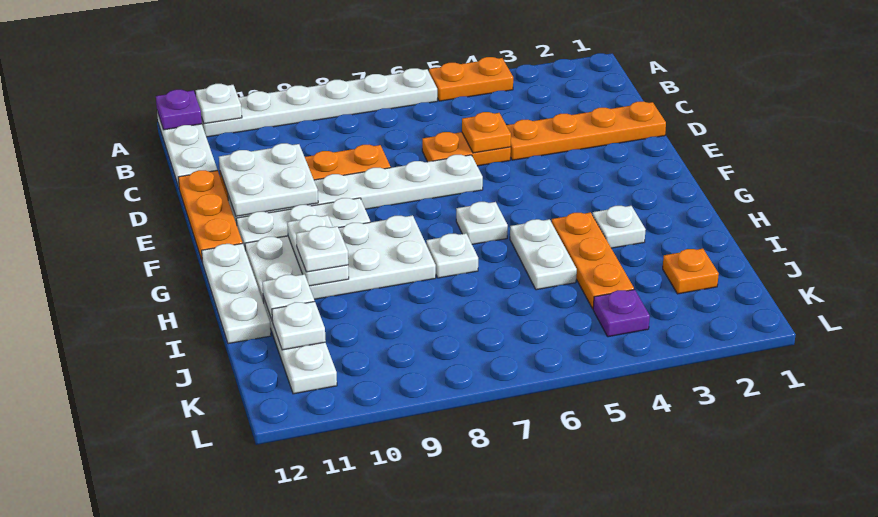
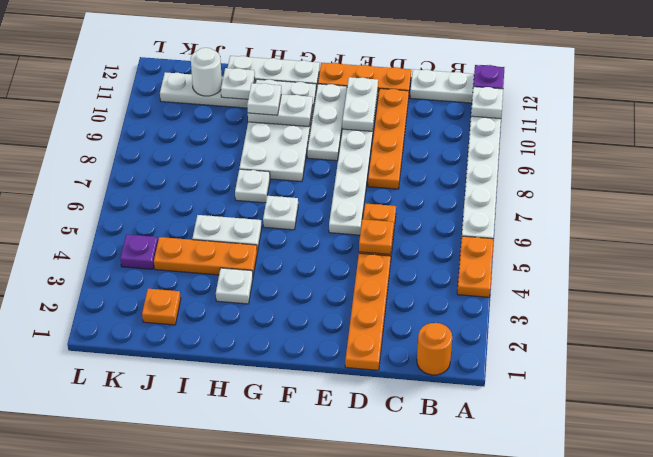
none -> orange 1x1 round brick [417,323,452,375]
white 2x2 plate [219,143,318,216] -> white 1x2 plate [342,77,378,131]
white 1x1 plate [272,301,326,350] -> white 1x1 round brick [191,48,222,96]

